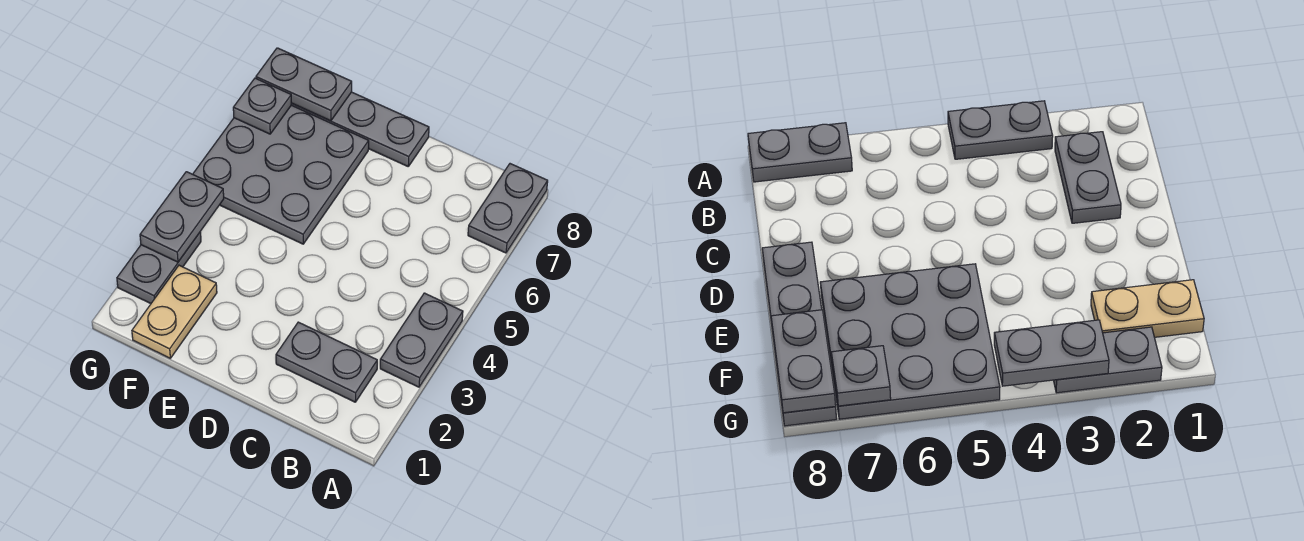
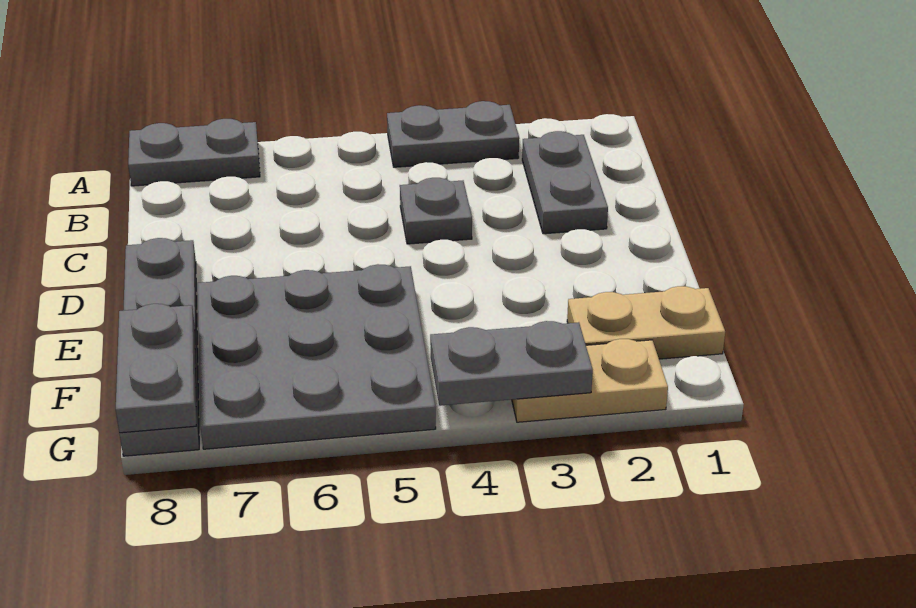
grey 1x2 plate [117,232,201,304] -> tan 1x2 plate [512,339,668,422]
grey 1x1 plate [233,78,291,134] -> grey 1x1 plate moved to [400,178,472,244]

